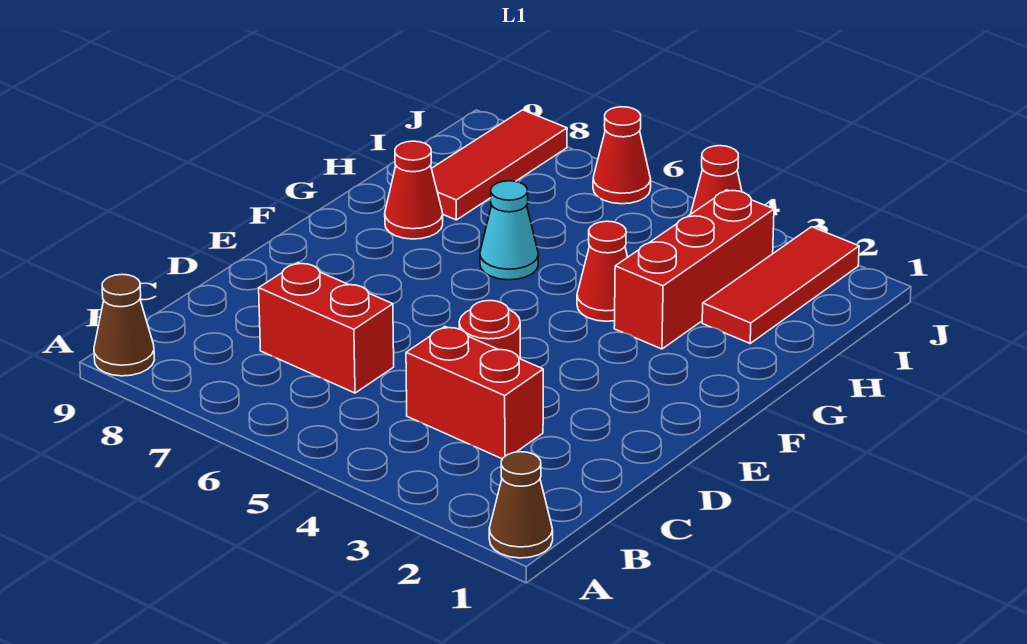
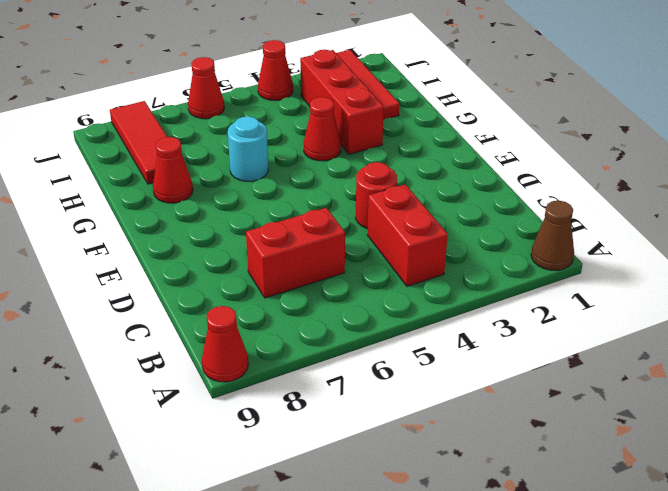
brown 1x1 cone [94,274,154,376] -> red 1x1 cone [202,306,248,382]
red 1x2 brick [406,326,543,459] -> red 1x2 brick turned to [368,184,448,286]
cyan 1x1 cone [480,181,539,280] -> cyan 1x1 round brick [228,116,268,181]

